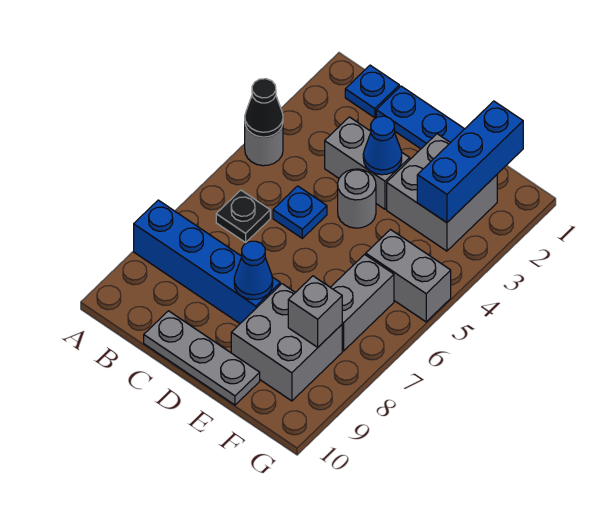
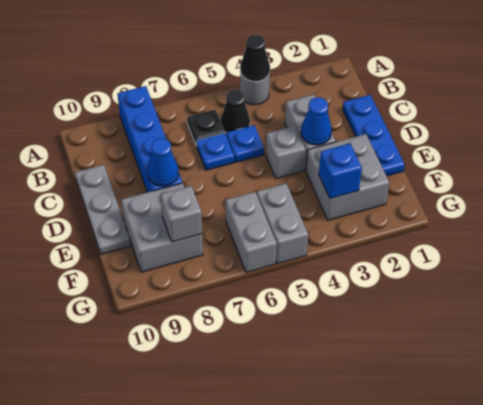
blue 1x1 plate [345,65,399,118] -> blue 1x1 plate moved to [197,133,234,170]
none -> black 1x1 cone [221,90,250,133]
grey 1x1 round brick [338,169,376,228] -> grey 1x1 brick [266,126,306,179]
blue 1x3 brick [417,101,523,223] -> blue 1x1 brick [319,144,362,198]
grey 1x2 brick [330,255,394,351] -> grey 1x2 brick turned to [226,192,277,272]

